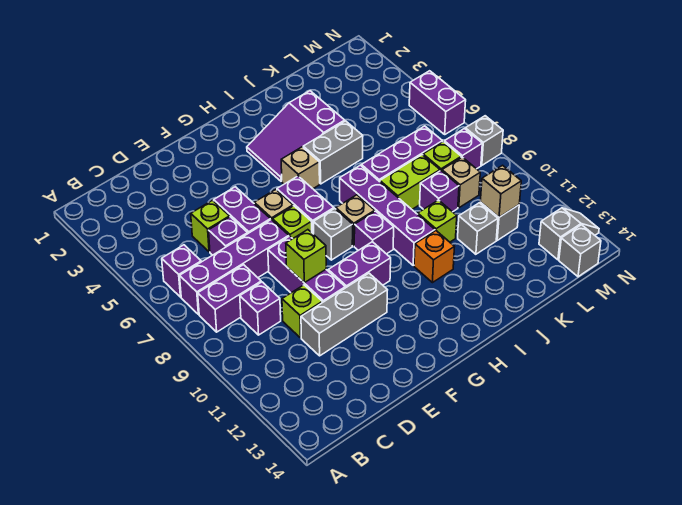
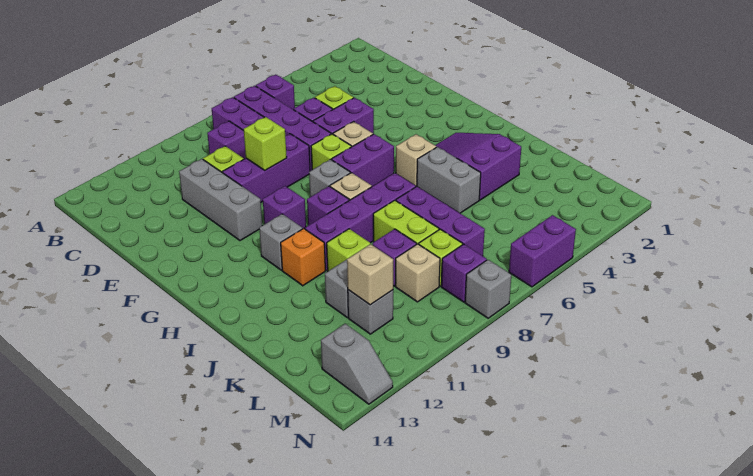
purple 1x2 brick [328,242,391,288] -> purple 1x1 brick [263,186,306,229]
grey 1x1 brick [559,225,601,277] -> grey 1x1 brick moved to [259,214,303,270]

